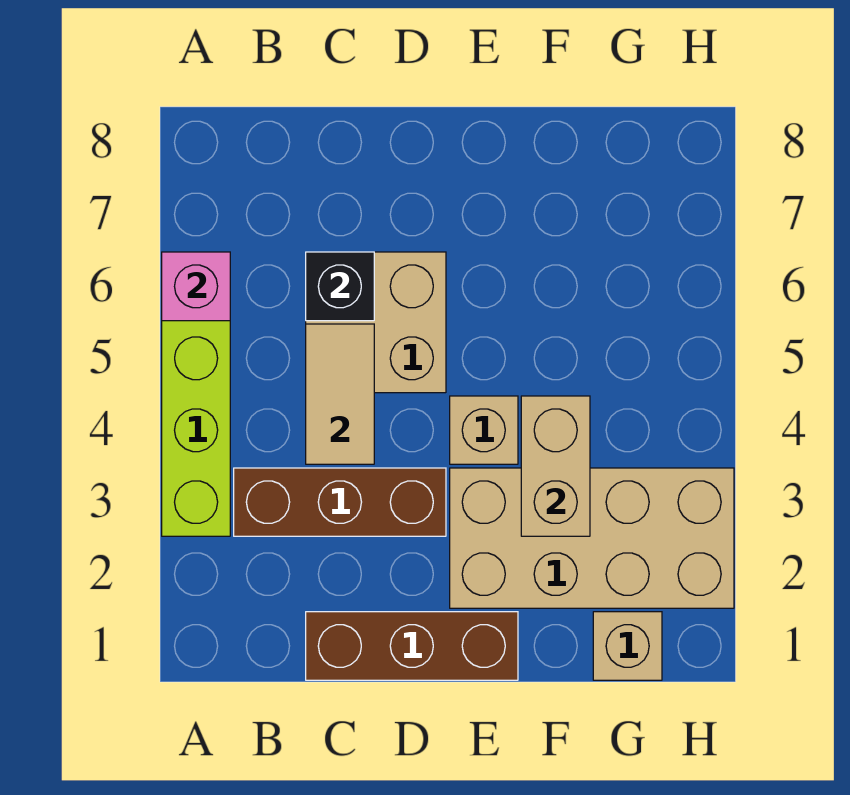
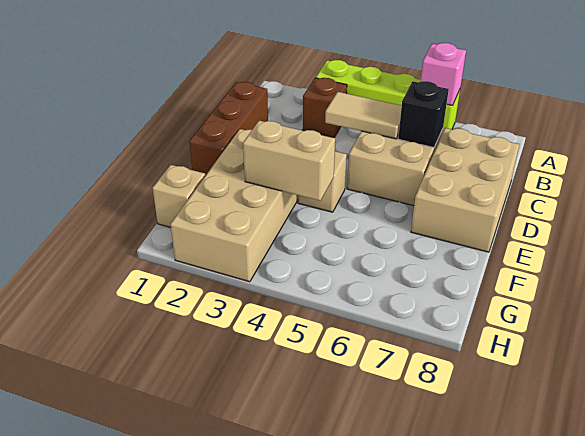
brown 1x3 brick [234,468,446,536] -> brown 1x1 brick [303,78,347,138]
none -> tan 2x3 brick [411,128,519,252]

